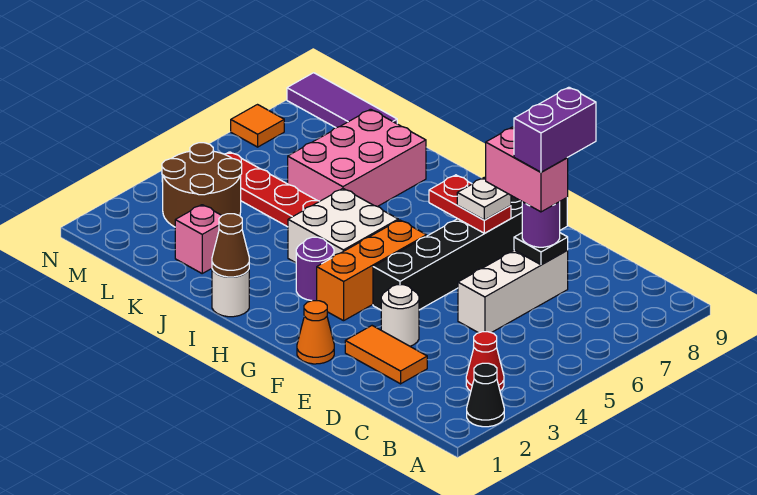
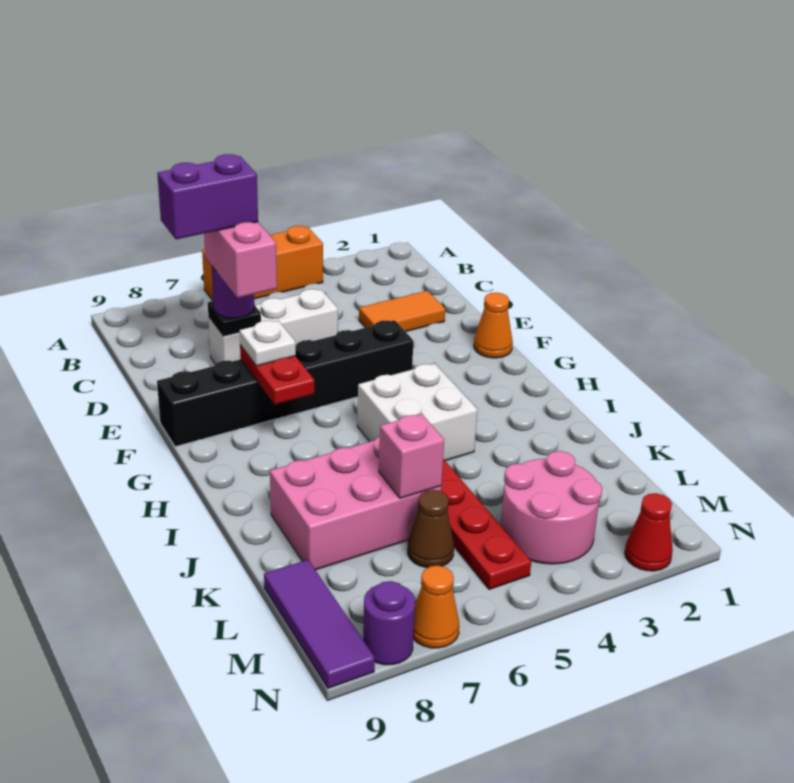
black 1x1 cone [467,363,504,427] -> none
red 1x1 cone [466,332,504,391] -> red 1x1 cone moved to [625,493,673,571]
orange 1x2 tile [345,326,427,384] -> orange 1x2 tile turned to [359,291,445,332]
white 1x1 round brick [381,285,419,346] -> none
orange 1x3 brick [317,220,427,321] -> orange 1x3 brick moved to [202,226,323,301]
purple 1x1 round brick [296,237,334,301] -> purple 1x1 round brick moved to [363,581,415,665]
white 1x1 round brick [212,269,249,317] -> none
brown 1x1 cone [212,214,249,277] -> brown 1x1 cone moved to [407,490,454,568]
pink 1x1 brick [175,205,222,273] -> pink 1x1 brick moved to [379,414,444,498]
brown 2x2 round brick [162,143,242,227] -> pink 2x2 round brick [501,451,602,564]
orange 1x1 tile [231,105,284,147] -> orange 1x1 cone [413,565,459,648]

